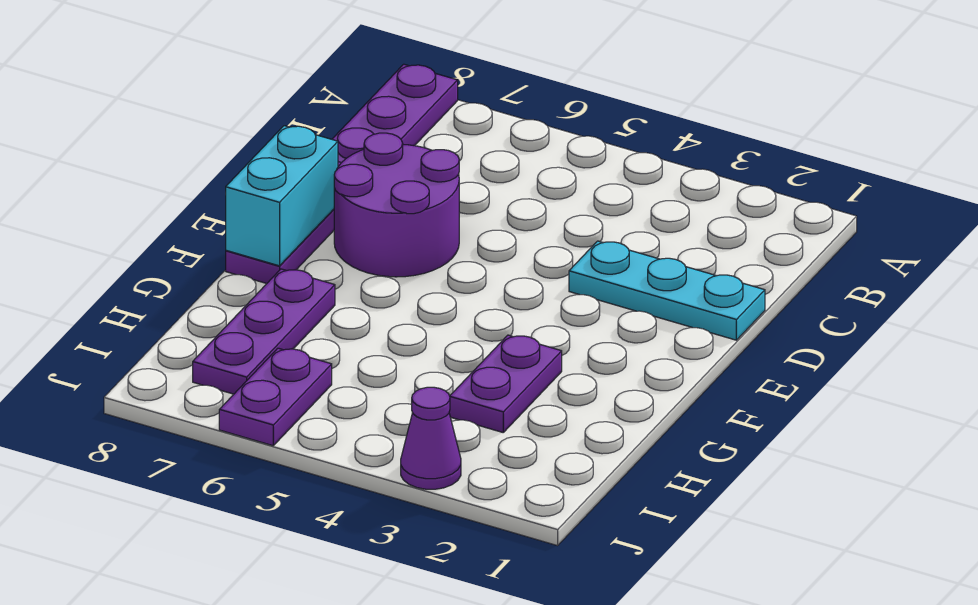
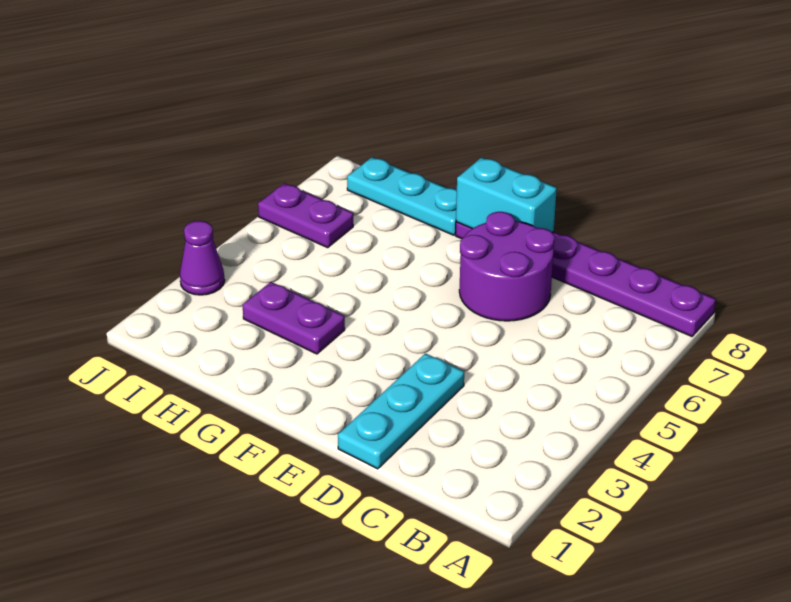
purple 1x3 plate [193,269,335,394] -> none
none -> cyan 1x3 plate [347,157,457,235]

